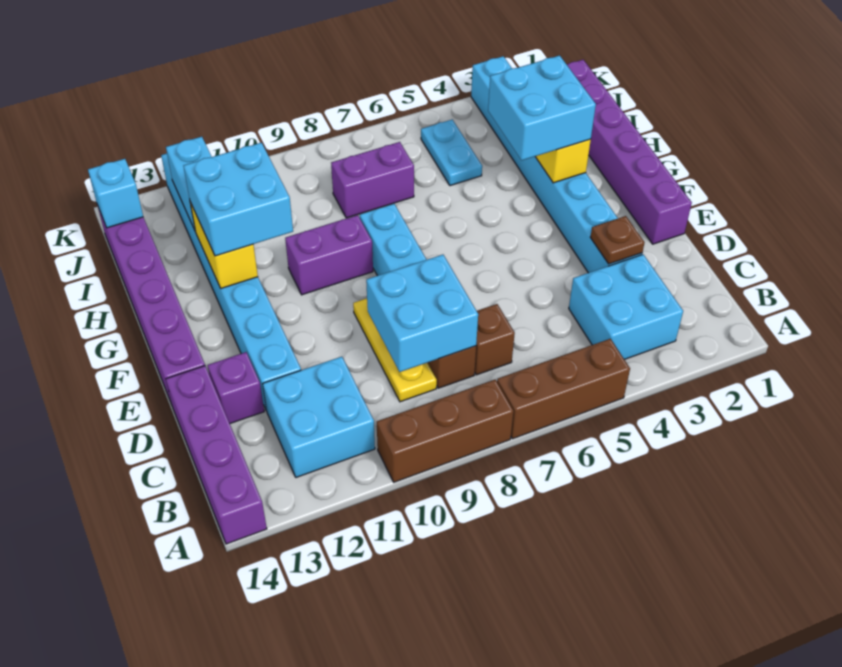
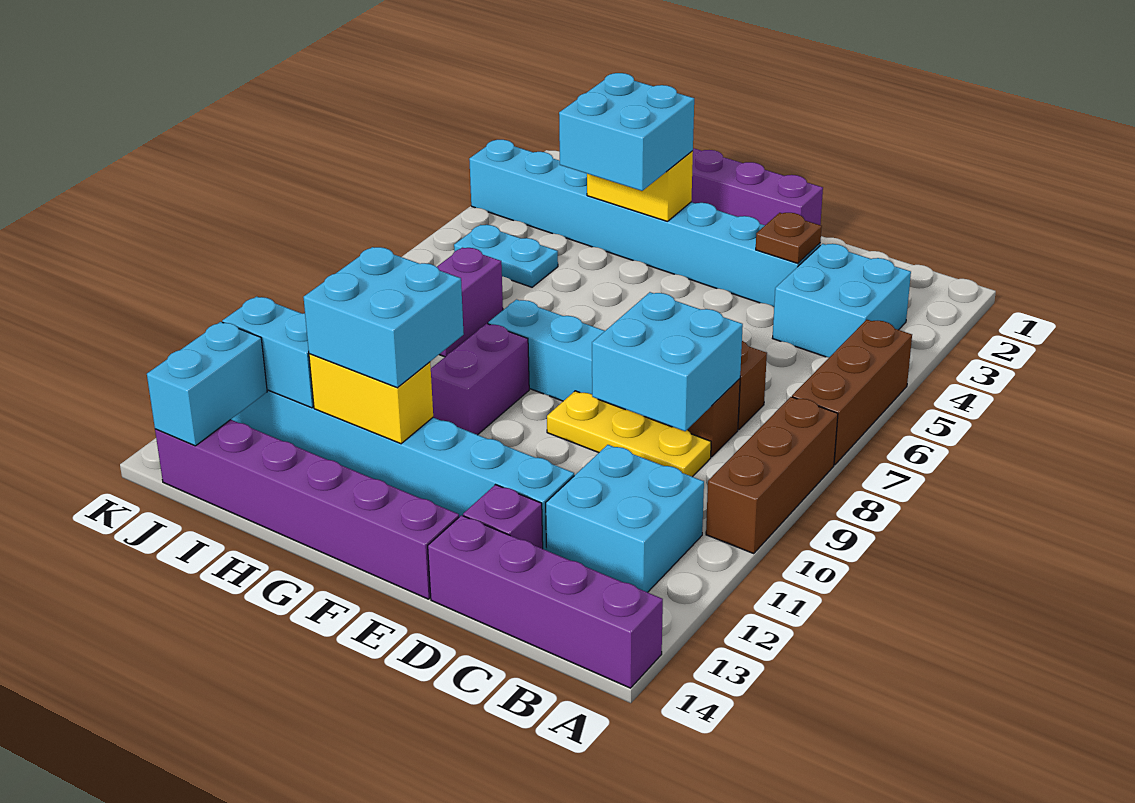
cyan 1x1 brick [88,159,143,228] -> cyan 1x2 brick [147,322,267,446]

